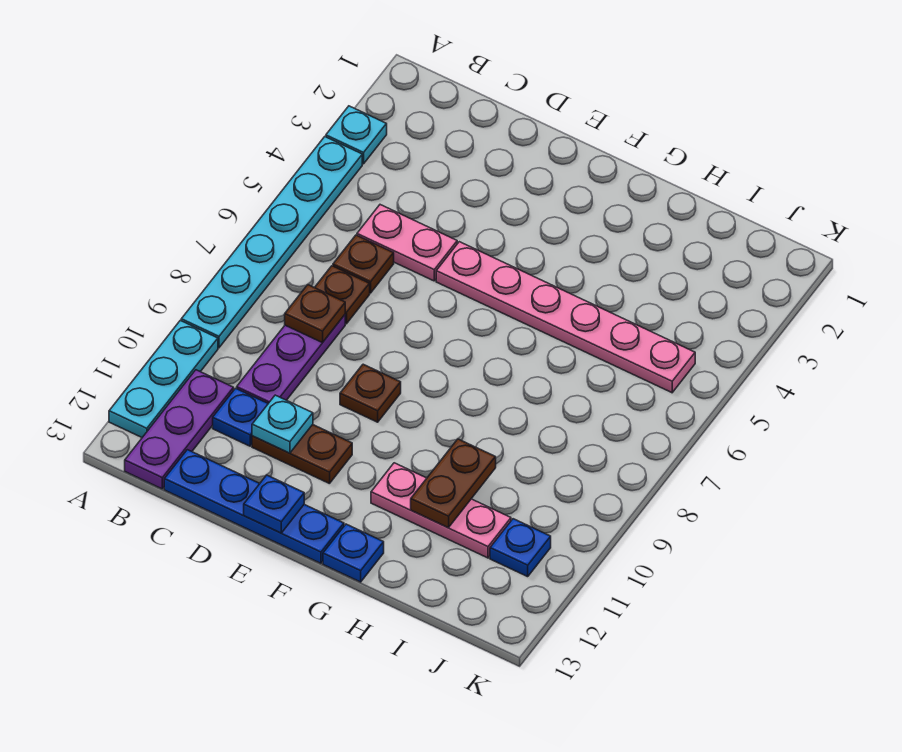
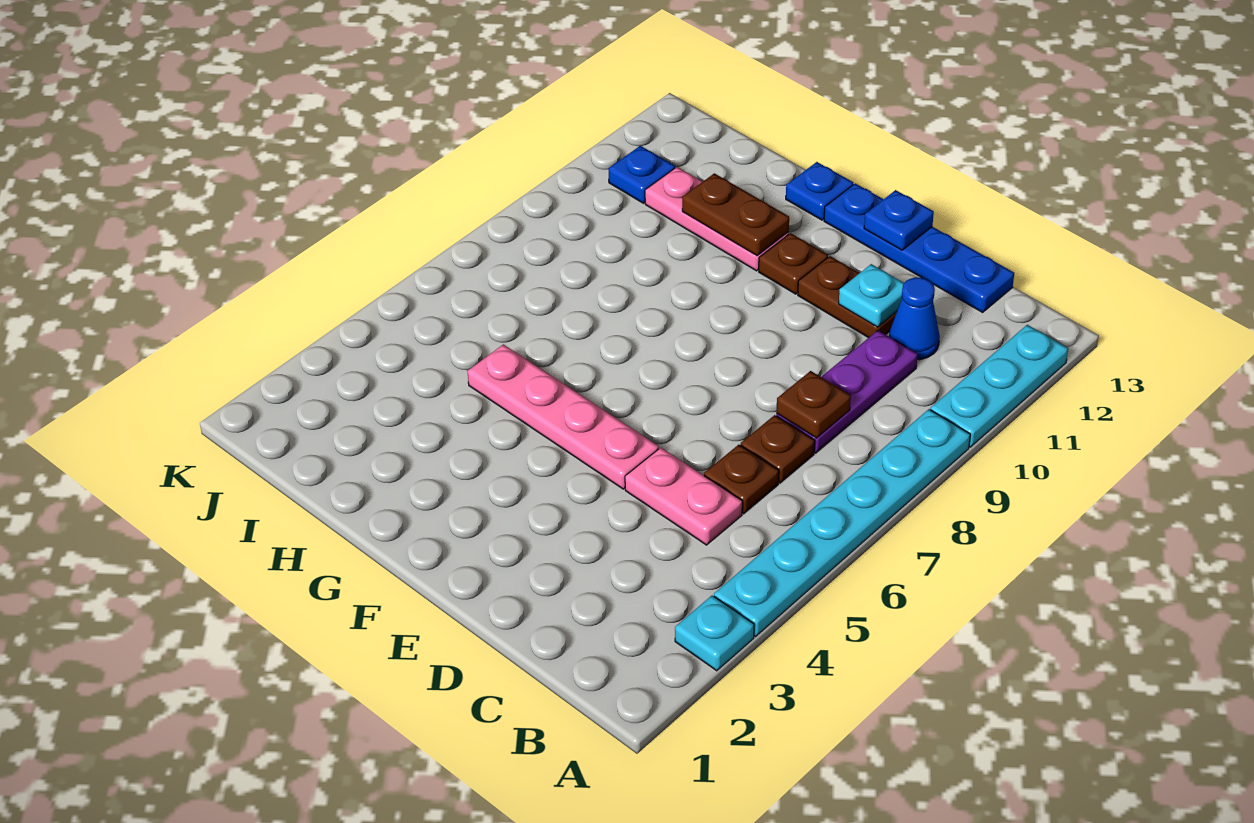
purple 1x3 plate [125,370,234,489] -> none
blue 1x1 plate [213,388,268,446] -> blue 1x1 cone [889,277,940,360]
pink 1x6 plate [436,242,695,393] -> pink 1x4 plate [468,344,659,489]
brown 1x1 plate [340,364,401,422] -> brown 1x1 plate moved to [759,233,828,294]
brown 1x2 plate [411,439,496,528] -> brown 1x2 plate turned to [682,173,789,256]

